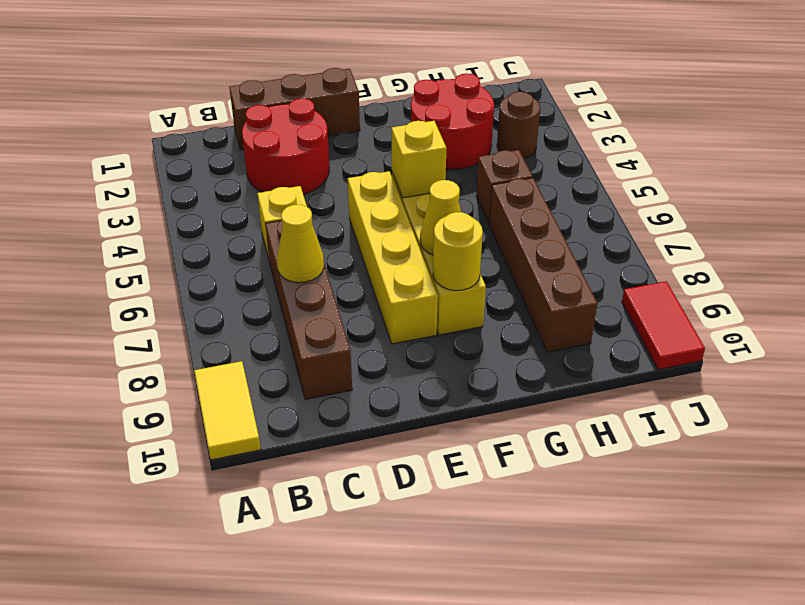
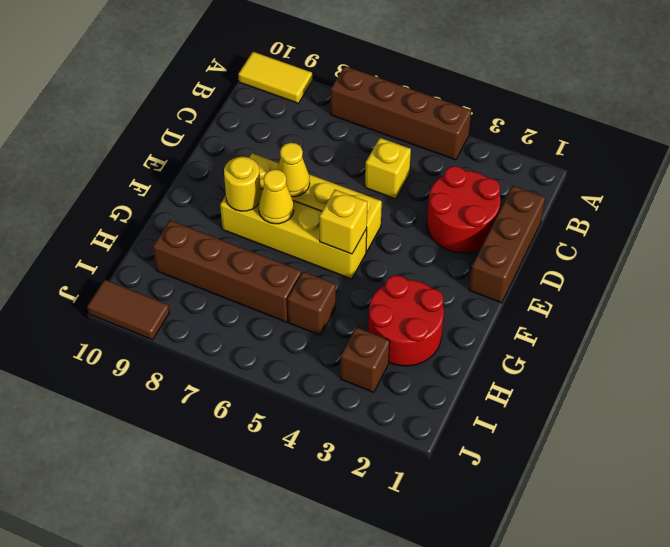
brown 1x4 brick [265,220,352,400] -> brown 1x4 brick moved to [331,66,471,160]
yellow 1x1 cone [277,205,324,283] -> yellow 1x1 cone moved to [277,143,310,197]
brown 1x1 round brick [497,92,540,158] -> brown 1x1 brick [341,327,390,392]
red 1x2 tile [622,281,705,370] -> brown 1x2 tile [87,280,169,340]

